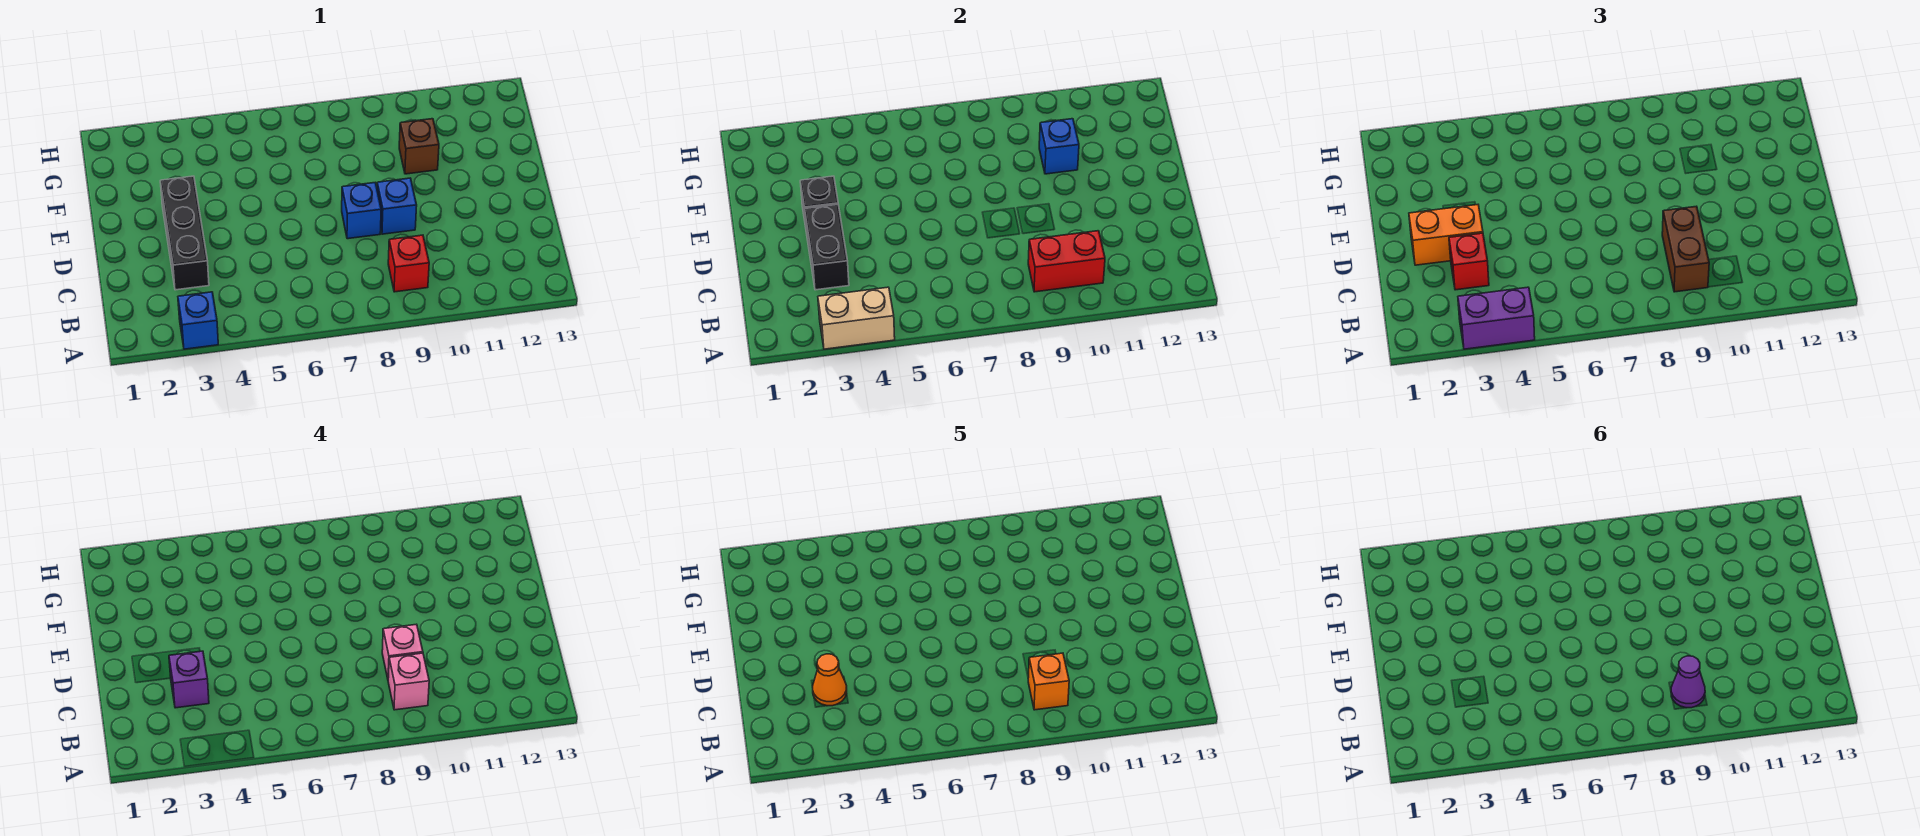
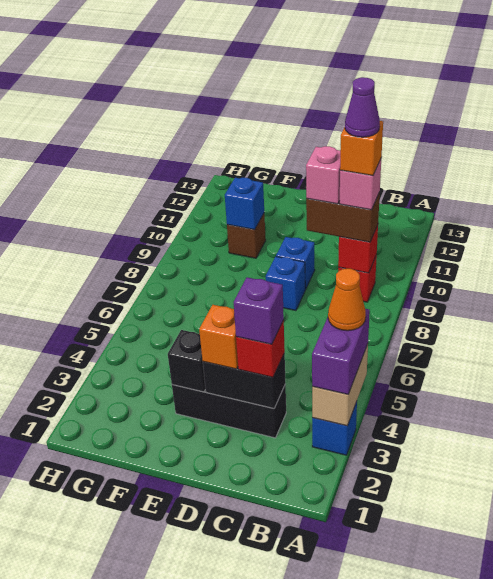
red 1x2 brick [1028,231,1105,292] -> red 1x1 brick [338,225,378,273]
orange 1x1 cone [813,654,847,706] -> orange 1x1 cone moved to [328,269,366,331]
orange 1x2 brick [1409,205,1483,265] -> orange 1x1 brick [199,305,238,369]

